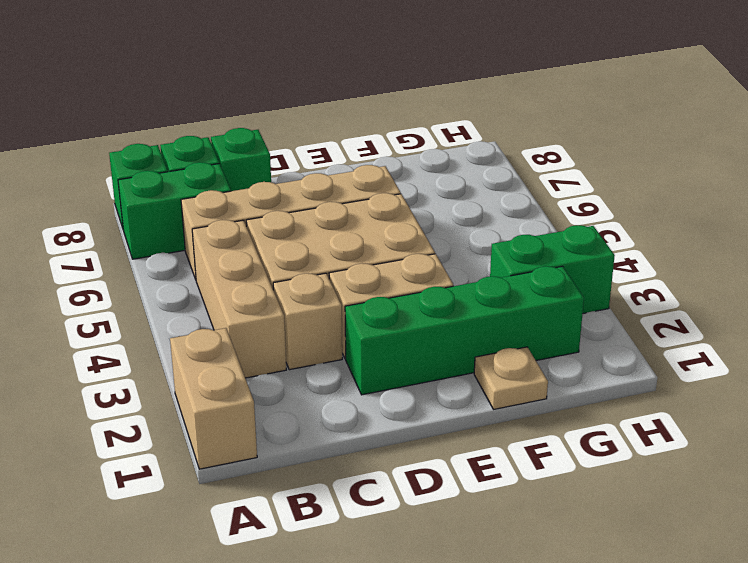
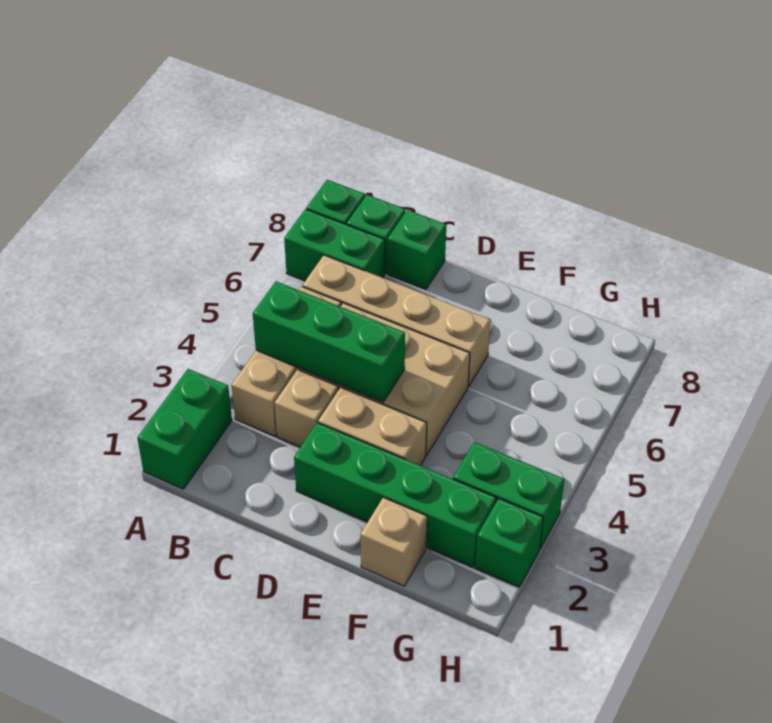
tan 1x2 brick [170,328,257,469] -> green 1x2 brick [137,369,232,489]
none -> green 1x3 brick [253,281,405,402]
tan 1x1 plate [474,347,548,409] -> tan 1x1 brick [360,497,427,586]
none -> green 1x1 brick [475,499,543,587]

